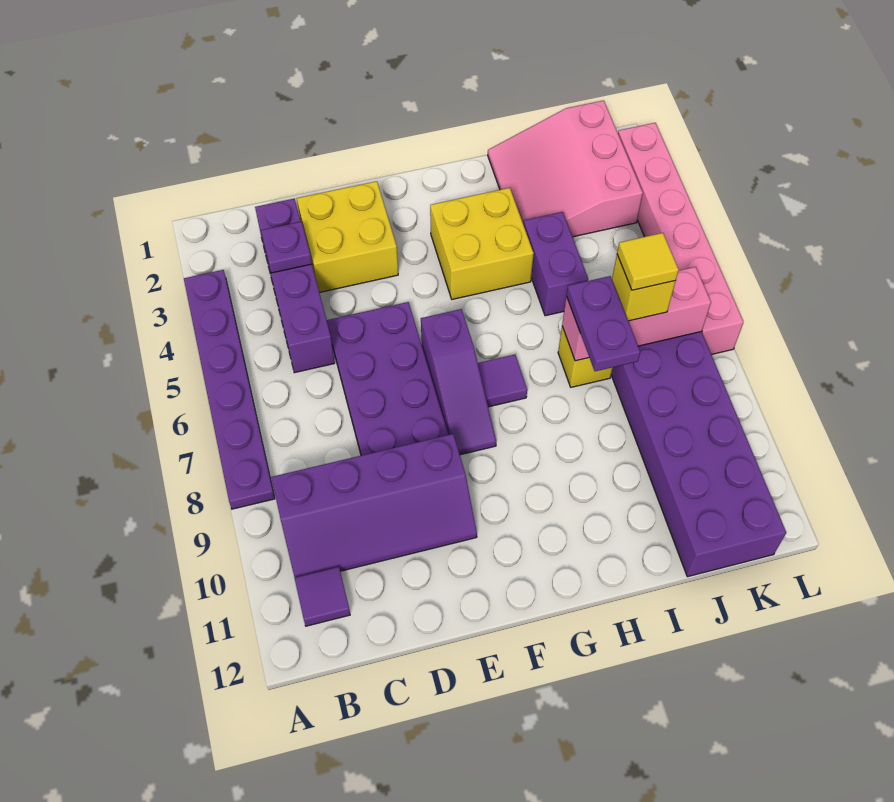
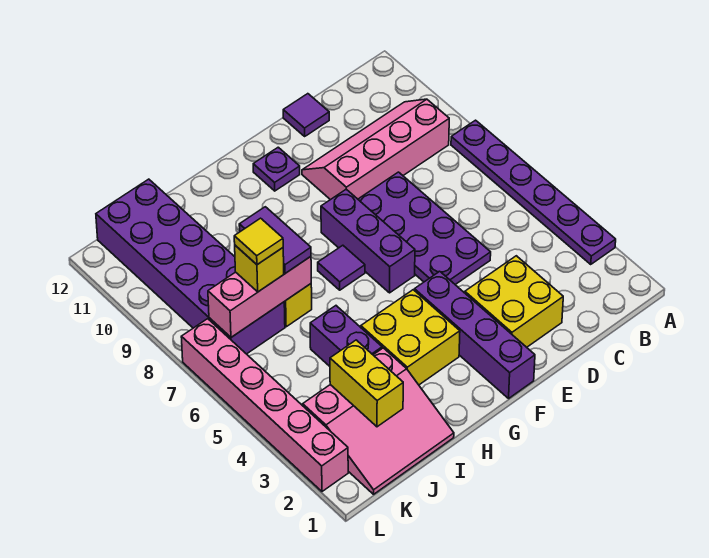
purple 2x4 slope [271,434,477,578] -> pink 2x4 slope [302,99,449,200]
purple 1x1 tile [295,567,350,626] -> purple 1x1 tile moved to [283,94,329,136]
purple 1x4 brick [255,199,335,373] -> purple 1x4 brick moved to [414,271,535,398]
purple 1x1 plate [261,222,312,273] -> purple 1x1 plate moved to [253,147,300,191]
purple 1x3 slope [421,309,496,455] -> purple 1x3 brick [321,189,415,293]
pink 3x3 slope [488,100,643,237] -> pink 3x3 slope turned to [303,348,454,494]
purple 1x2 plate [567,276,640,371] -> purple 1x2 tile [239,207,311,273]
none -> yellow 1x2 brick [330,340,403,427]

